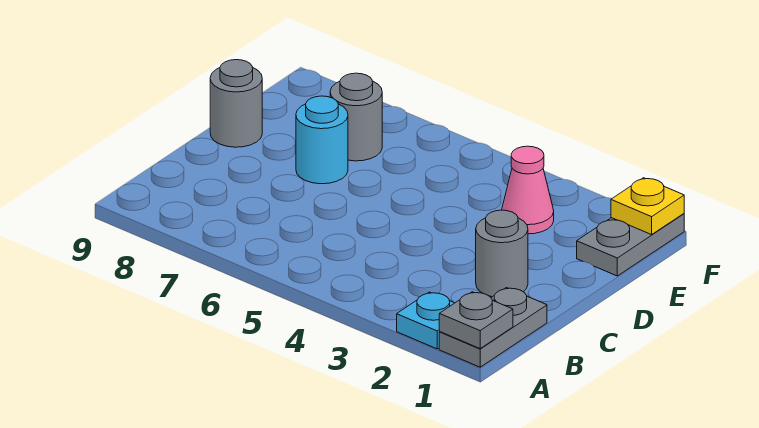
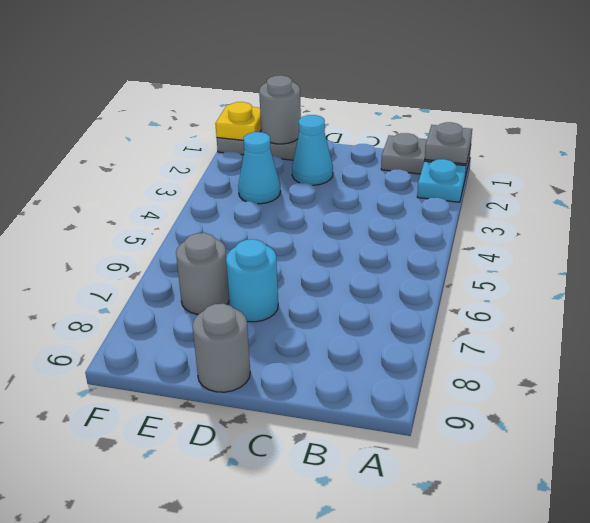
grey 1x1 round brick [476,210,528,297] -> grey 1x1 round brick moved to [259,75,301,144]
none -> cyan 1x1 cone [292,115,333,185]
pink 1x1 cone [502,146,554,234] -> cyan 1x1 cone [238,132,280,204]

